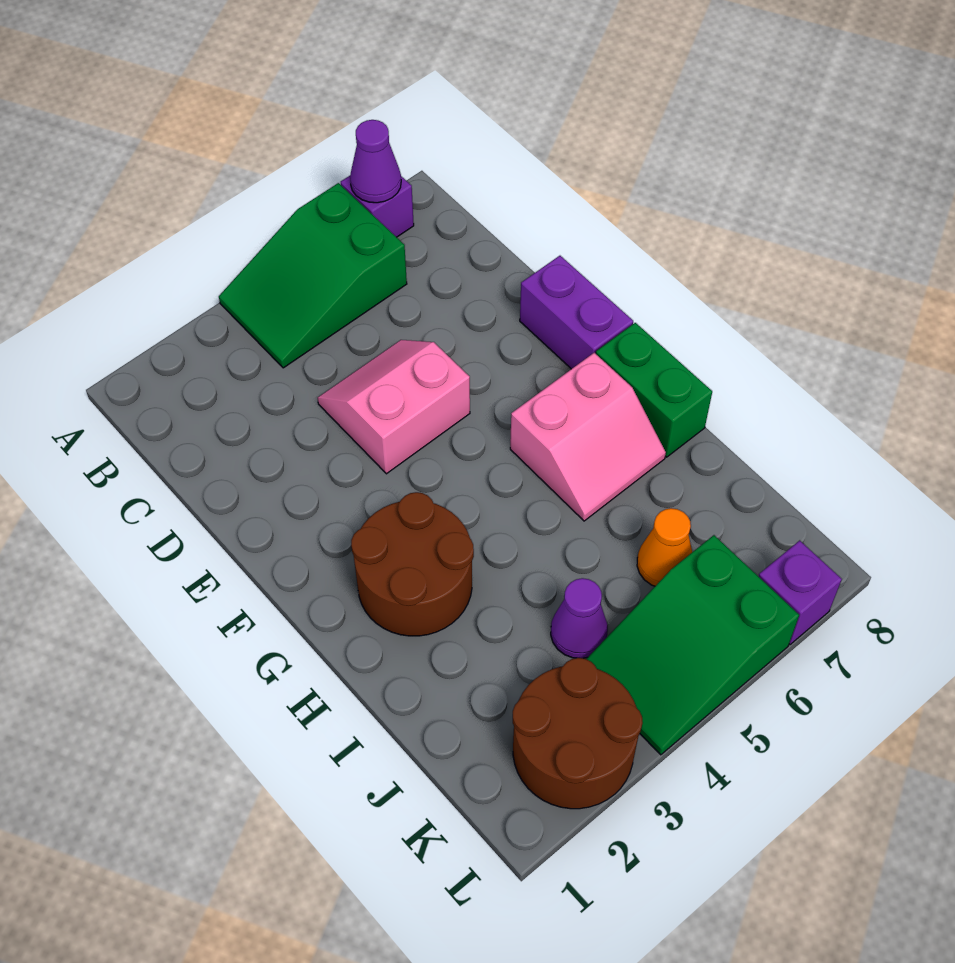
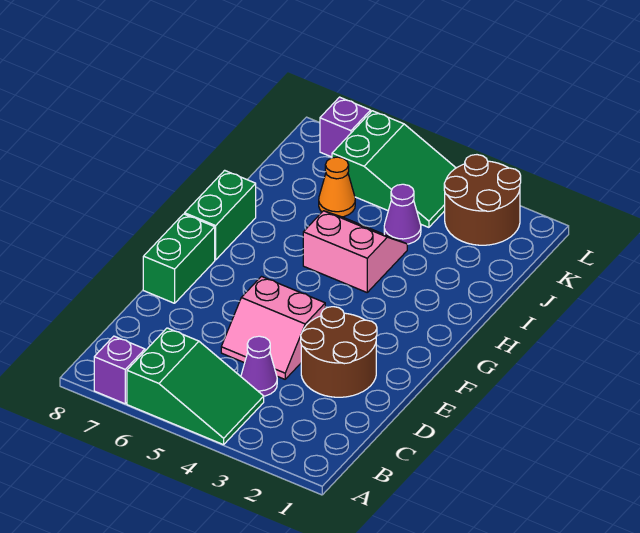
purple 1x1 cone [350,120,401,203] -> purple 1x1 cone moved to [241,336,277,396]
purple 1x2 brick [520,256,633,369] -> green 1x2 brick [143,214,215,303]
brown 2x2 round brick [351,492,474,636] -> brown 2x2 round brick moved to [301,307,377,397]
pink 2x2 slope [510,353,666,521] -> pink 2x2 slope moved to [303,211,407,292]

